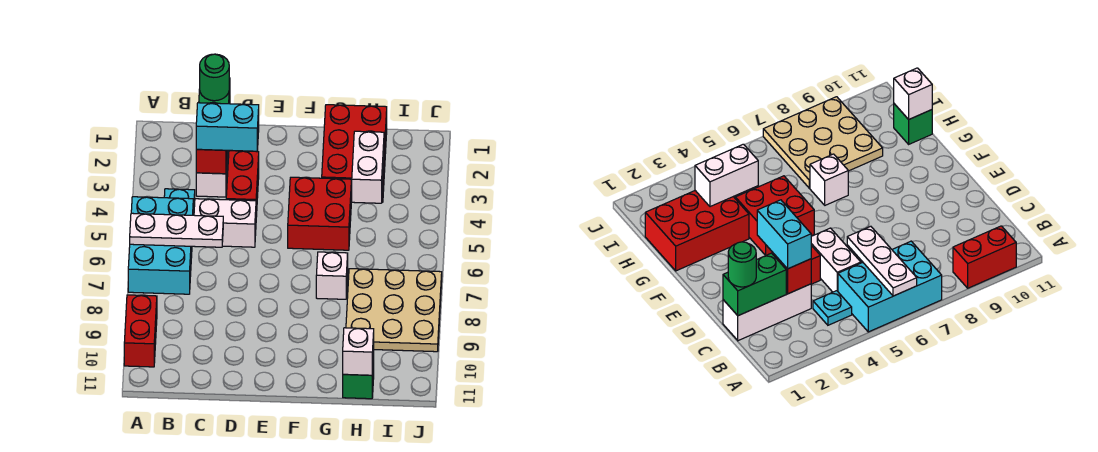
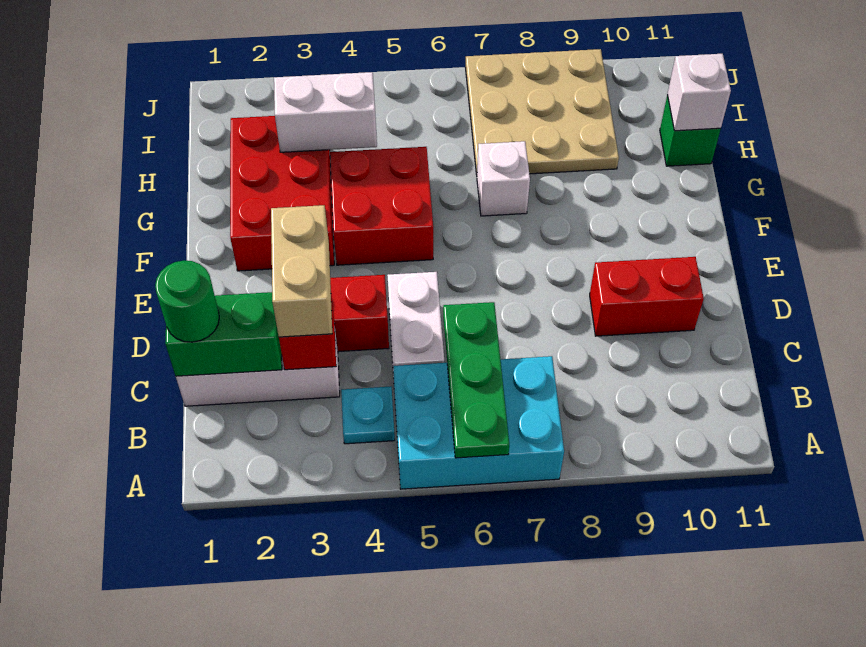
white 1x3 plate [130,213,223,247] -> green 1x3 plate [443,302,509,458]
red 1x2 brick [124,295,157,367] -> red 1x2 brick moved to [590,257,704,336]
cyan 1x2 brick [196,103,259,151] -> tan 1x2 brick [271,205,332,337]
red 2x3 brick [322,105,387,202] -> red 2x3 brick turned to [230,116,334,271]

